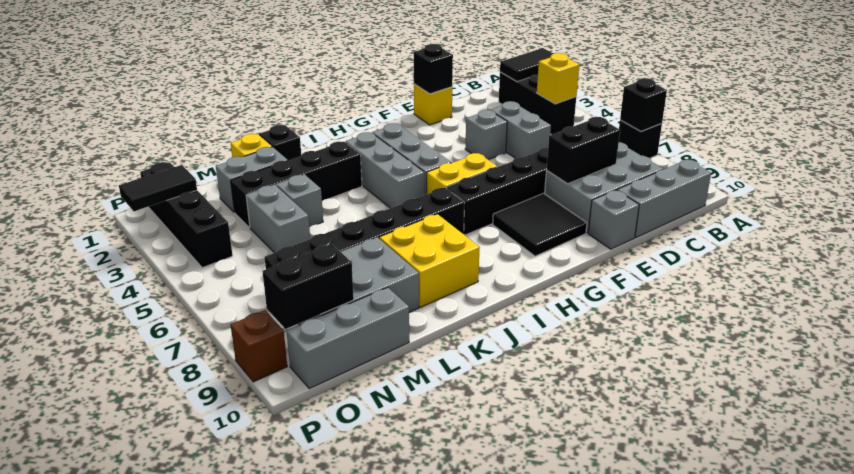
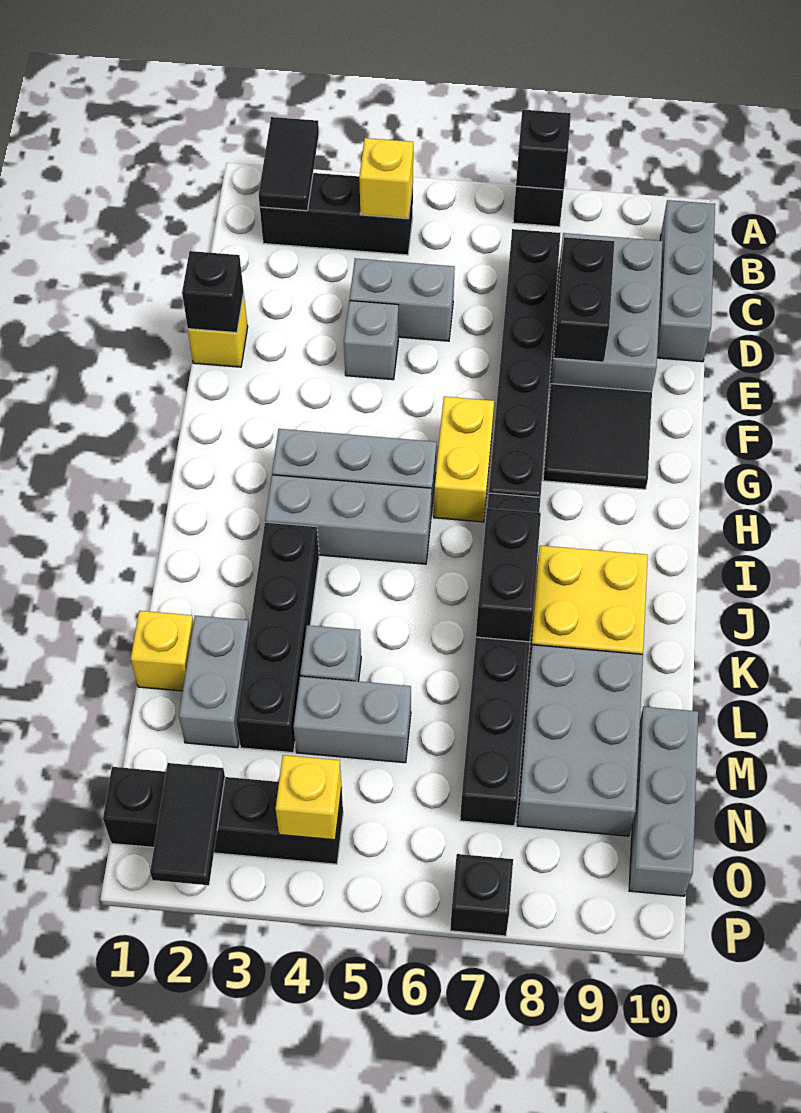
grey 1x1 brick [588,190,639,249] -> none
black 1x1 brick [259,125,301,160] -> black 1x1 brick moved to [450,854,513,936]
black 1x2 brick [262,244,354,329] -> black 1x2 brick moved to [476,508,541,642]
none -> yellow 1x1 brick [276,755,342,840]
brown 1x1 brick [231,310,287,382] -> none

